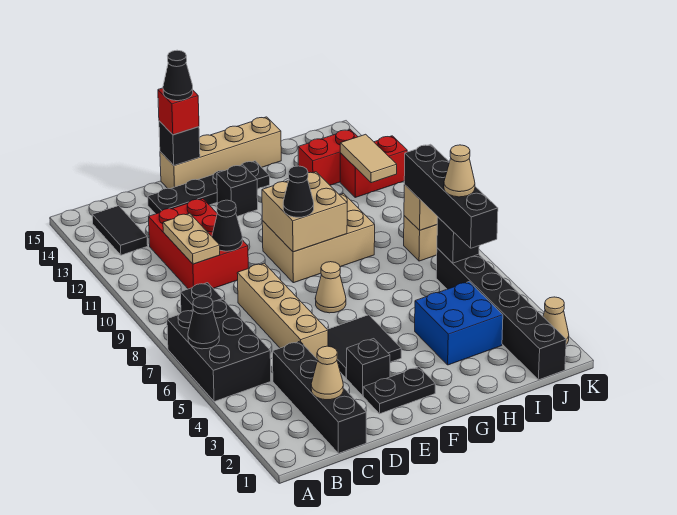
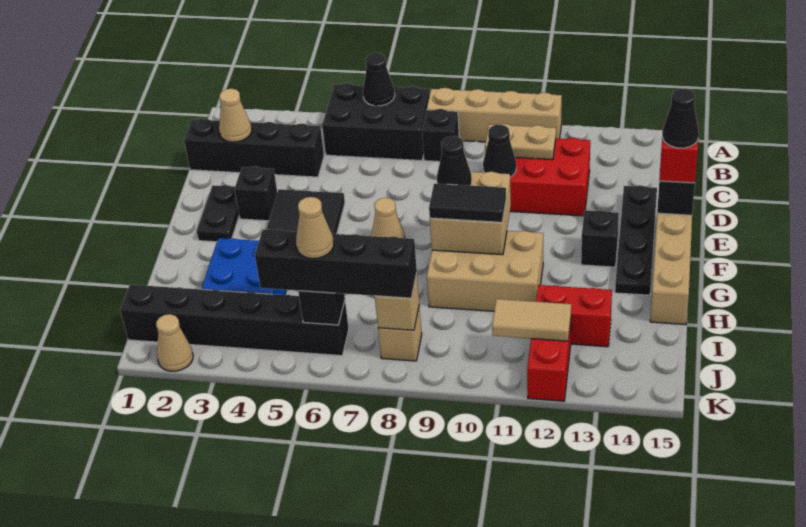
black 1x2 tile [92,206,148,255] -> black 1x2 tile moved to [429,184,506,222]
tan 1x4 brick [237,263,328,359] -> tan 1x4 brick moved to [427,88,562,142]
tan 2x3 brick [262,193,375,283] -> tan 2x3 brick turned to [427,231,543,311]
red 1x2 brick [298,130,358,185] -> red 1x2 brick turned to [536,285,612,347]

